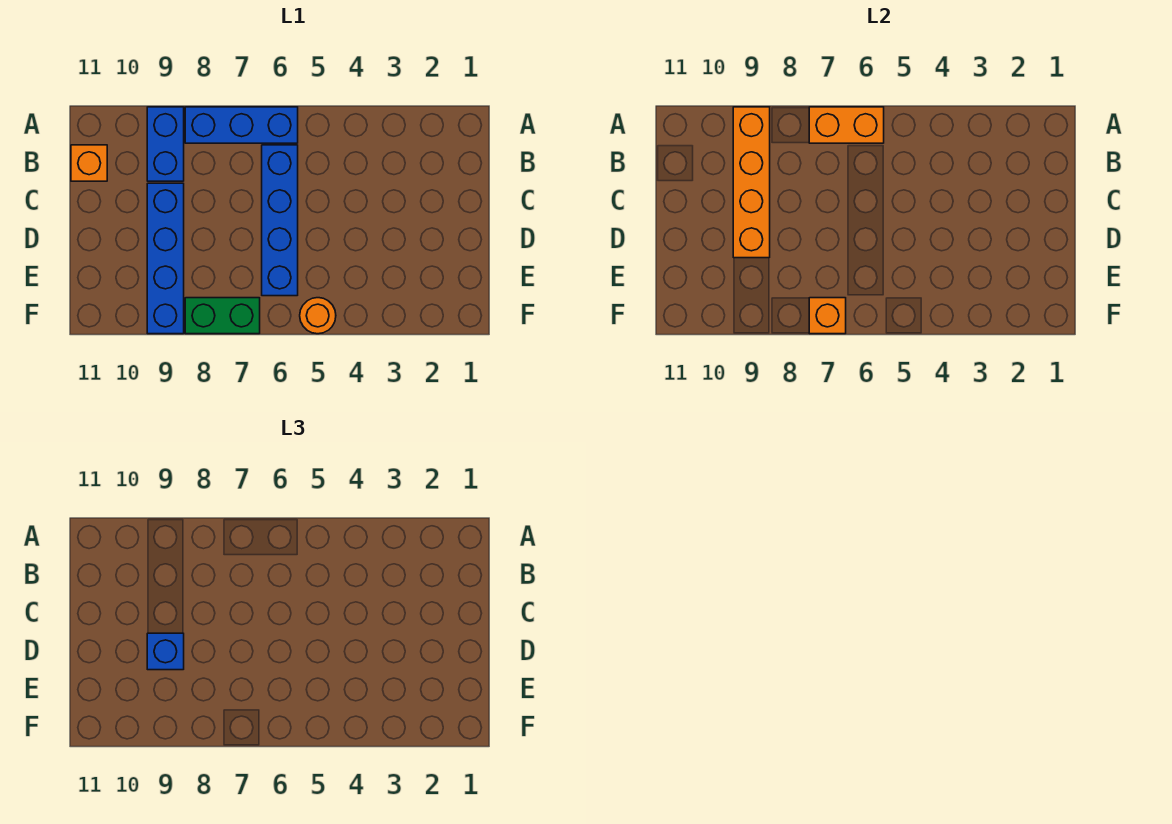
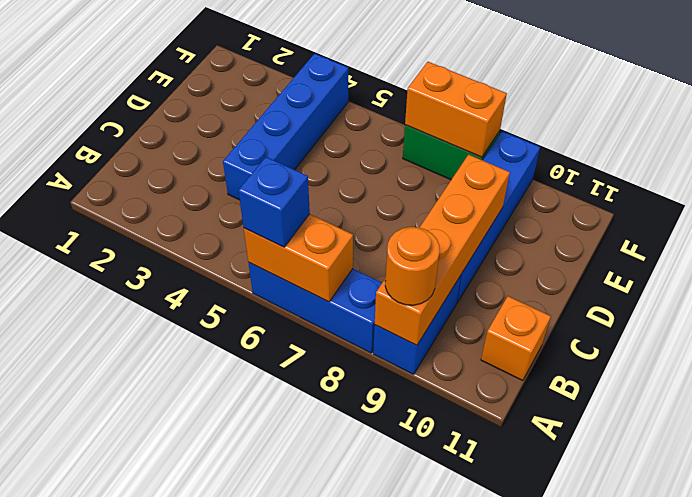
blue 1x4 brick [262,145,298,296] -> blue 1x4 brick moved to [223,53,349,200]
blue 1x1 brick [147,633,184,670] -> blue 1x1 brick moved to [238,157,310,247]
orange 1x1 round brick [300,298,336,334] -> orange 1x1 round brick moved to [385,227,440,305]
orange 1x1 brick [809,298,846,334] -> orange 1x2 brick [405,62,507,157]

